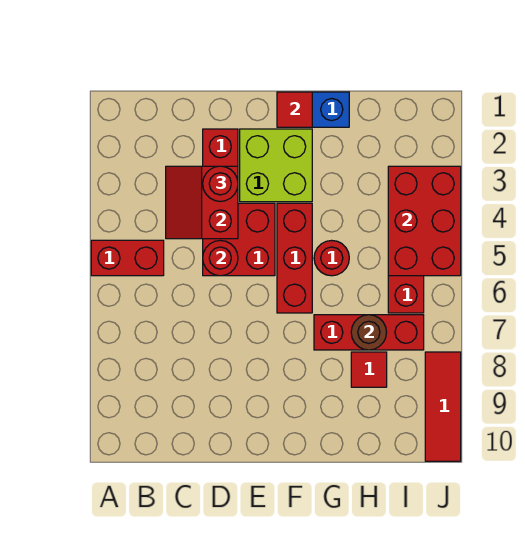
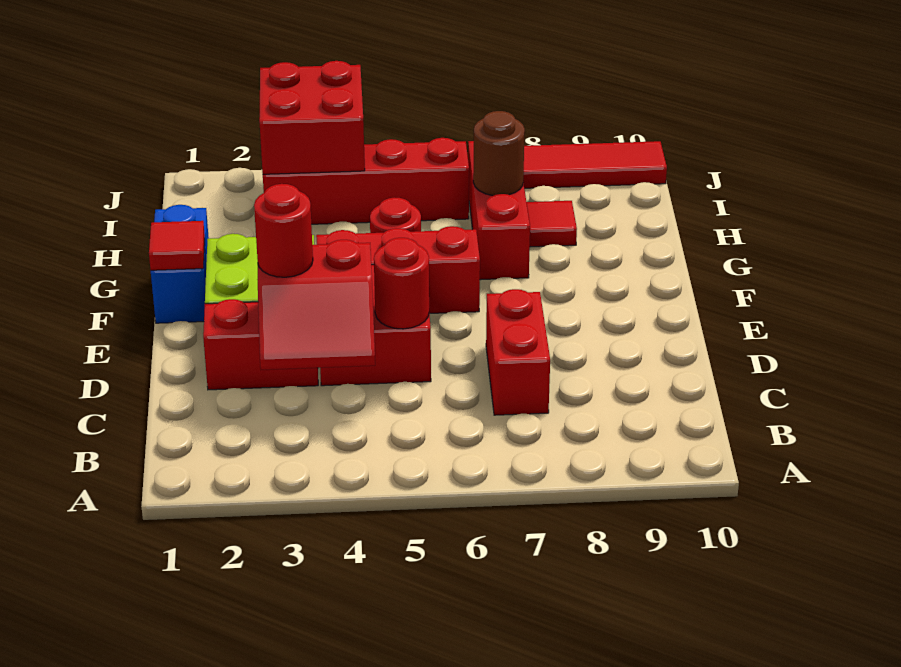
red 1x2 brick [91,240,164,276] -> red 1x2 brick moved to [486,289,550,415]
red 2x3 brick [388,166,461,276] -> red 2x2 brick [259,61,365,174]

